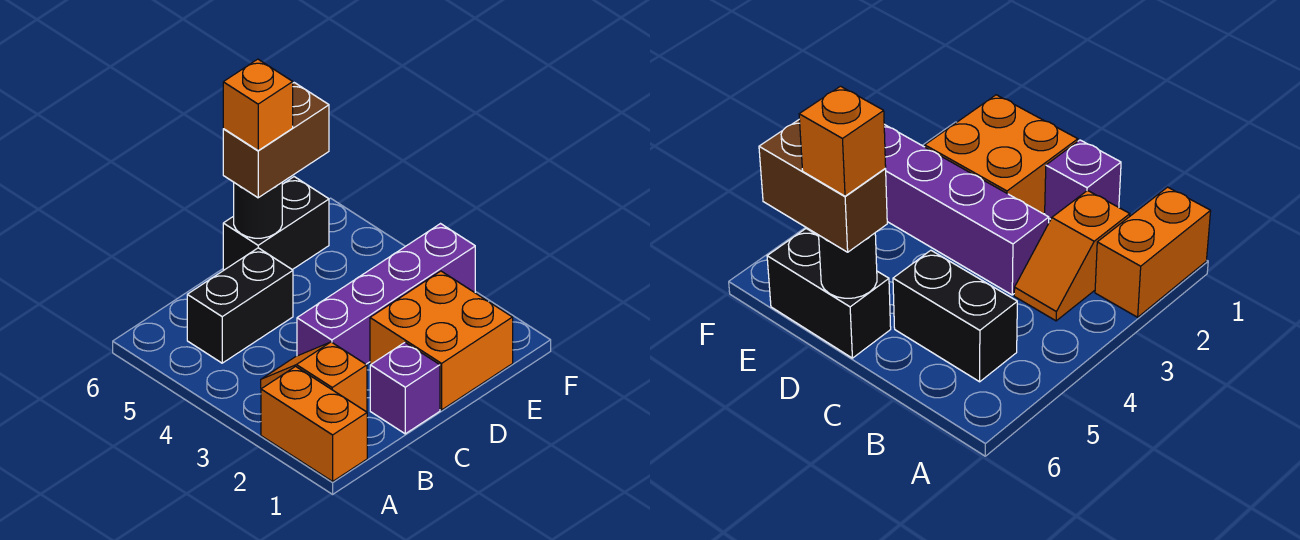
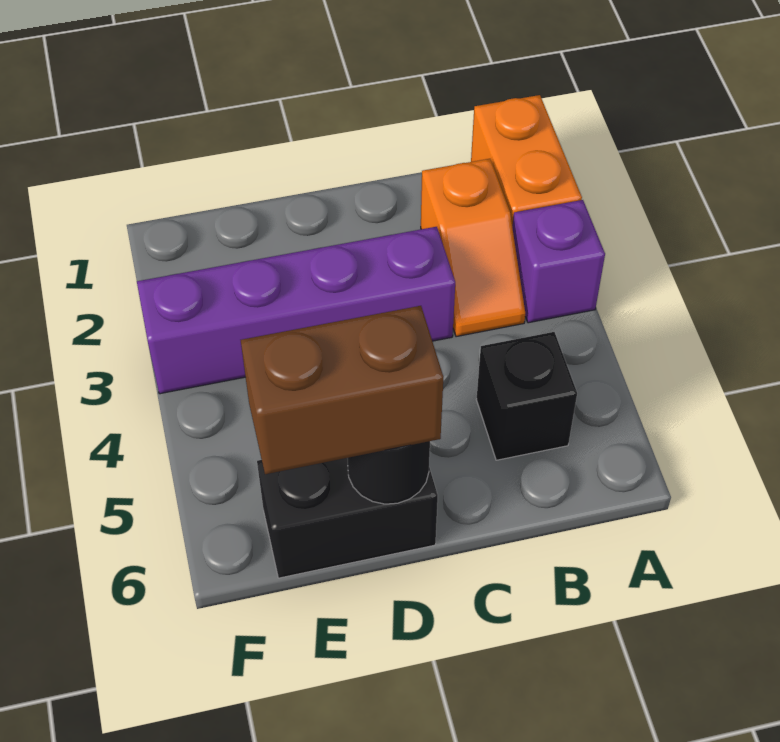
black 1x2 brick [187,248,293,363] -> black 1x1 brick [476,332,577,460]
purple 1x1 brick [370,343,440,434] -> purple 1x1 brick moved to [512,200,605,323]
orange 2x2 brick [370,271,513,410] -> none
orange 1x1 brick [223,59,293,151] -> none

